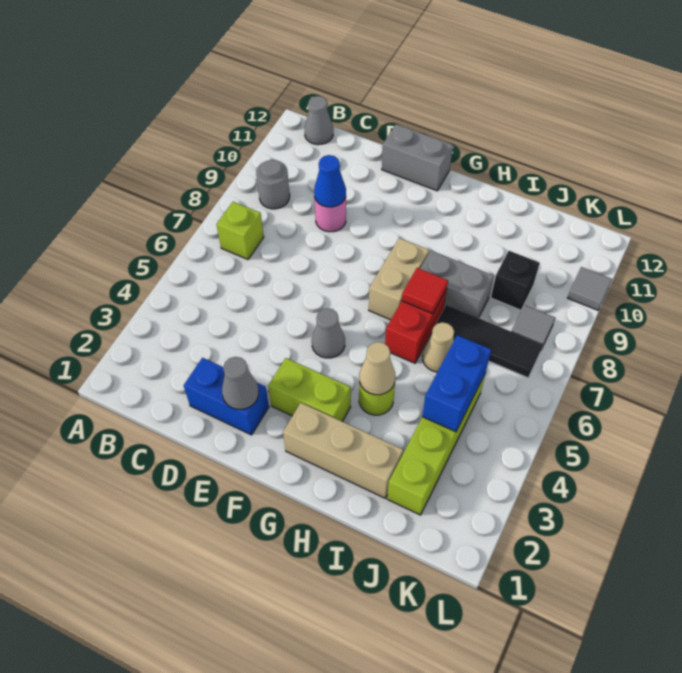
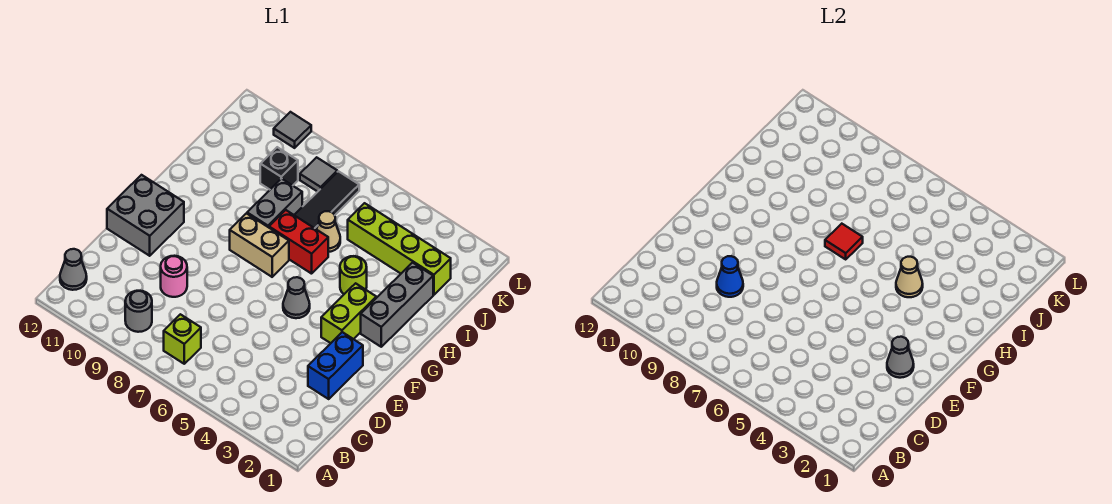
grey 1x2 brick [382,124,453,191] -> grey 2x2 brick [107,175,184,256]
tan 1x3 brick [283,403,403,498] -> grey 1x3 brick [361,263,433,347]
blue 1x2 brick [422,335,491,432] -> none

